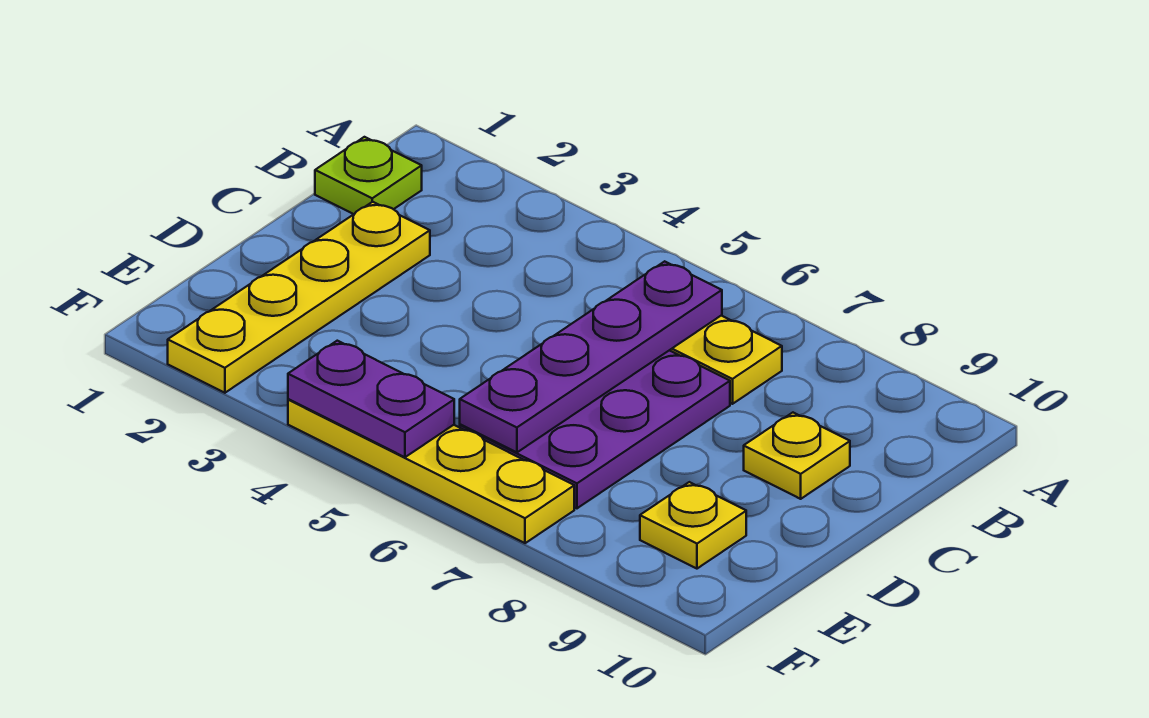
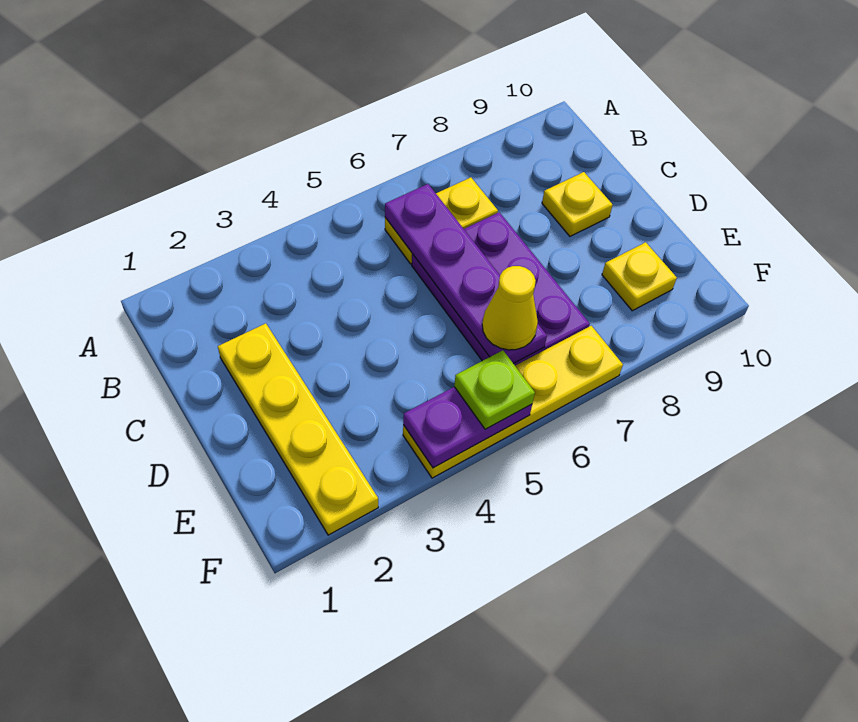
lime 1x1 plate [315,137,422,214] -> lime 1x1 plate moved to [454,350,535,429]
none -> yellow 1x1 cone [482,266,538,350]

